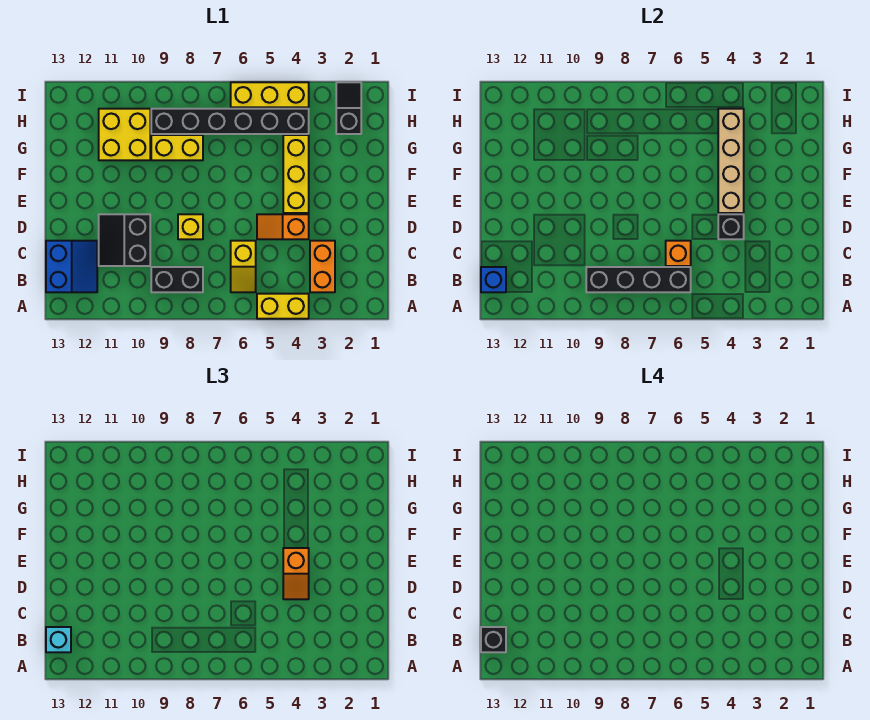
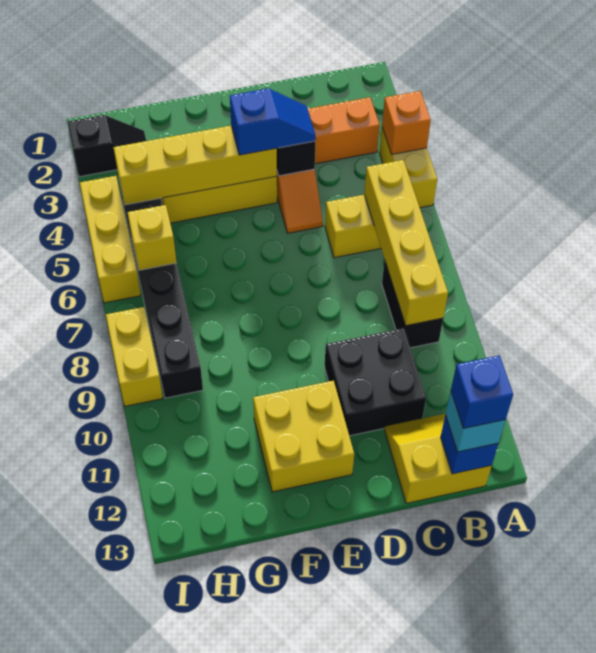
black 1x4 brick [586,267,691,292] -> yellow 1x4 brick [364,160,448,326]
blue 2x2 slope [46,241,97,292] -> yellow 2x2 slope [385,414,492,503]
black 1x1 brick [481,627,506,652] -> blue 1x1 brick [451,355,513,428]
orange 1x1 brick [666,241,691,266] -> orange 1x1 brick moved to [382,91,431,155]
black 2x2 slope [99,214,150,266] -> black 2x2 brick [325,328,426,436]
orange 1x2 slope [283,548,309,599] -> blue 1x2 slope [230,88,316,155]
yellow 1x1 brick [178,214,203,239] -> yellow 1x1 brick moved to [127,205,177,270]
tan 1x4 brick [718,109,744,213] -> yellow 1x4 brick [114,126,277,205]
yellow 1x2 brick [151,135,203,160] -> yellow 1x2 brick moved to [106,307,163,406]
yellow 2x2 brick [99,109,150,160] -> yellow 2x2 brick moved to [253,381,354,492]
black 1x2 slope [336,82,361,134] -> black 1x2 slope turned to [68,115,146,177]

